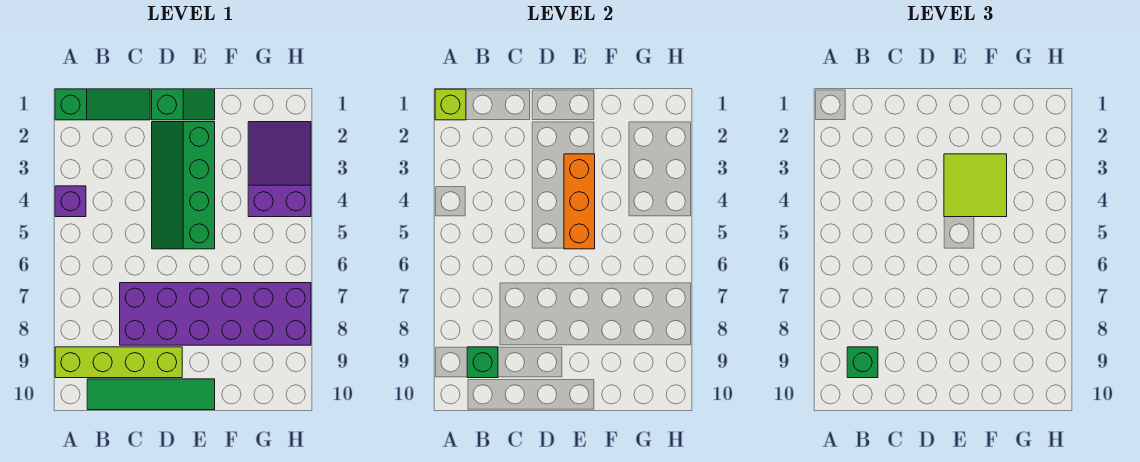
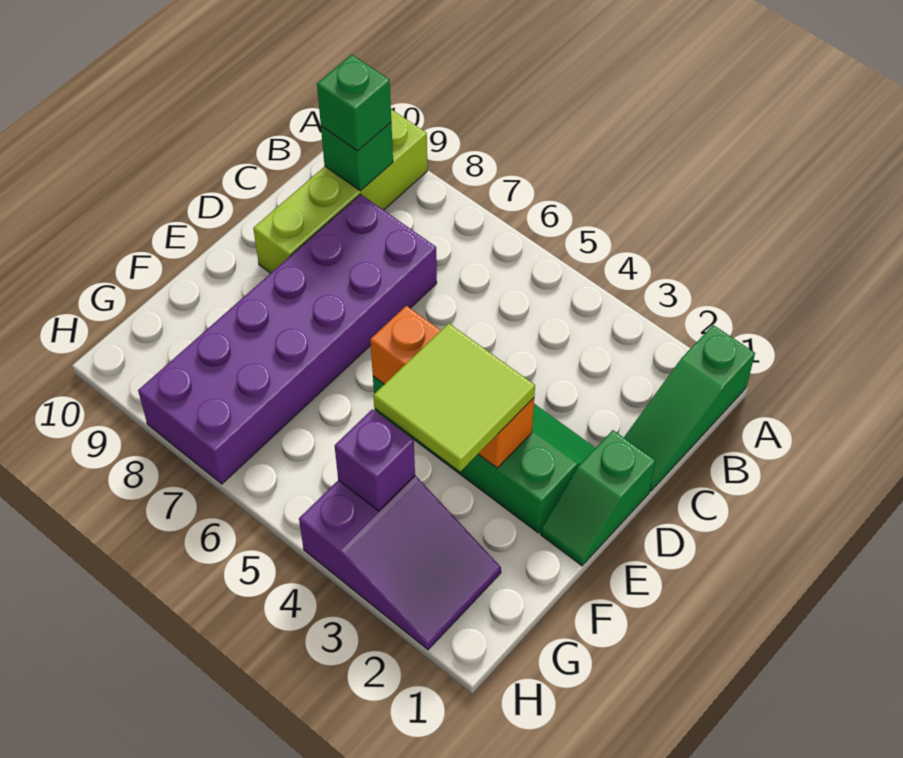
lime 1x1 brick [435,89,466,120] -> none
purple 1x1 brick [55,186,86,217] -> purple 1x1 brick moved to [335,409,415,511]
green 1x4 tile [87,379,215,410] -> none

